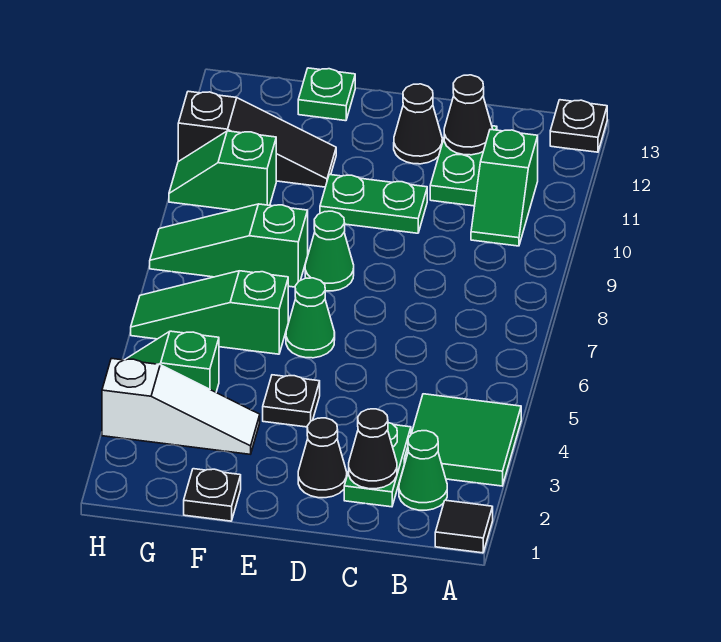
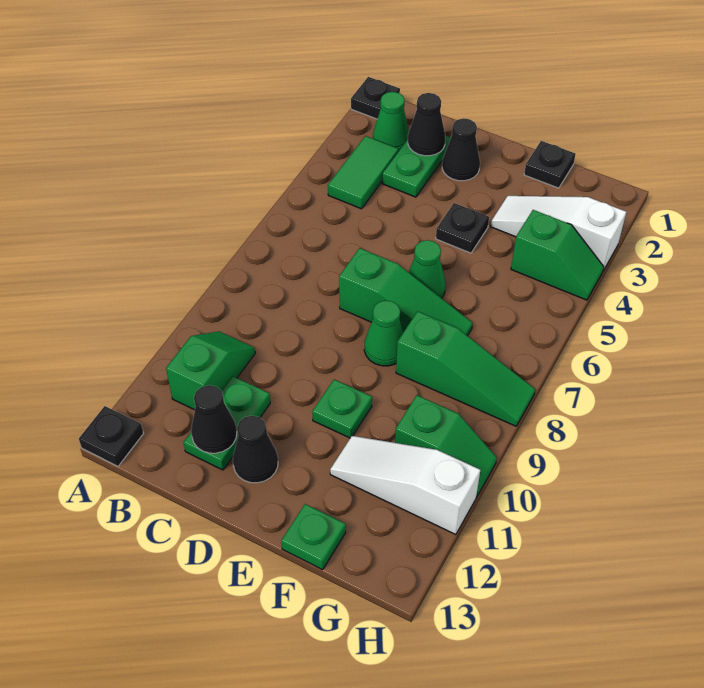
black 1x1 tile [435,500,493,553] -> black 1x1 plate [351,77,400,119]
green 2x2 tile [404,394,521,486] -> green 1x2 tile [328,136,399,209]
green 1x2 plate [320,175,427,233] -> green 1x1 plate [312,379,372,438]
green 1x3 slope [131,271,288,354] -> green 1x3 slope moved to [339,248,473,336]
black 1x3 slope [178,91,336,187] -> white 1x3 slope [330,436,480,535]

